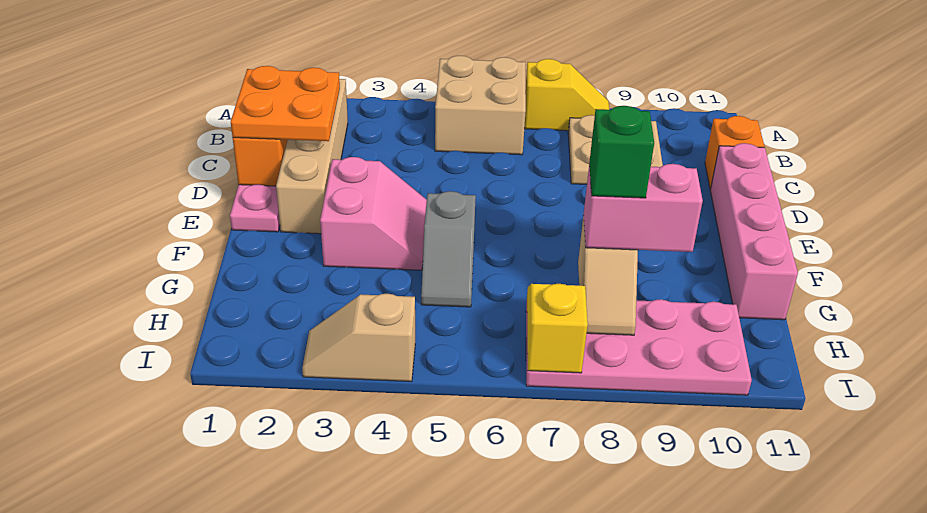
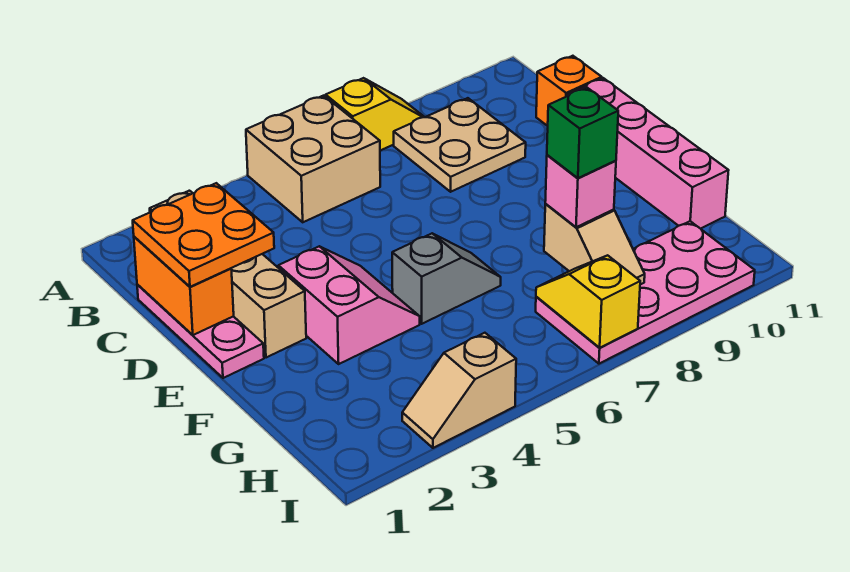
grey 1x2 slope [421,191,476,307] -> grey 1x2 slope turned to [392,233,501,324]
pink 1x2 brick [583,164,703,252] -> pink 1x1 brick [545,155,616,227]

